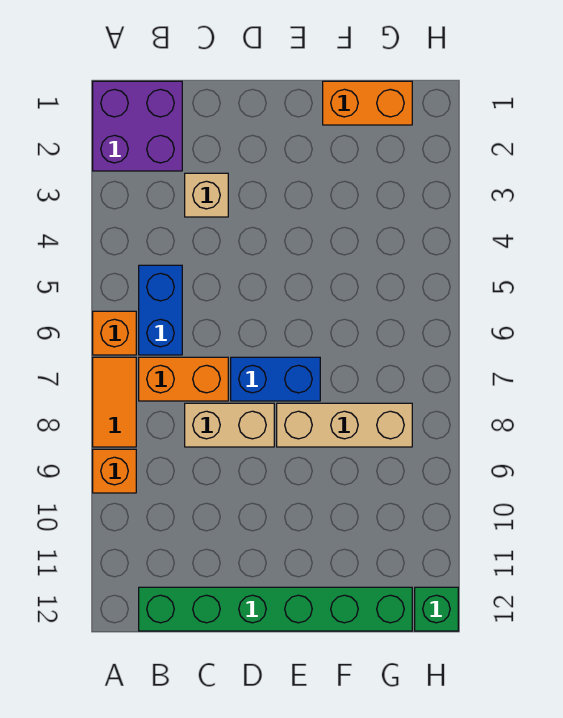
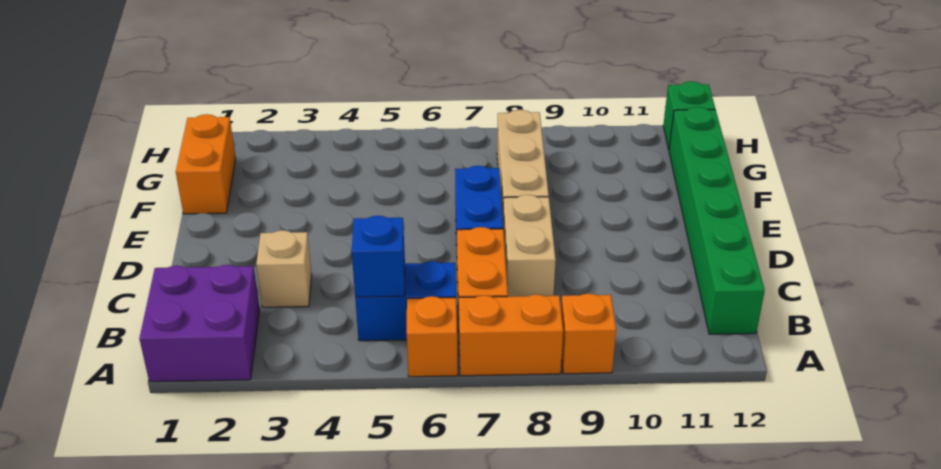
orange 1x2 tile [93,357,136,447] -> orange 1x2 brick [459,295,563,376]
none -> blue 1x1 brick [352,216,405,297]

